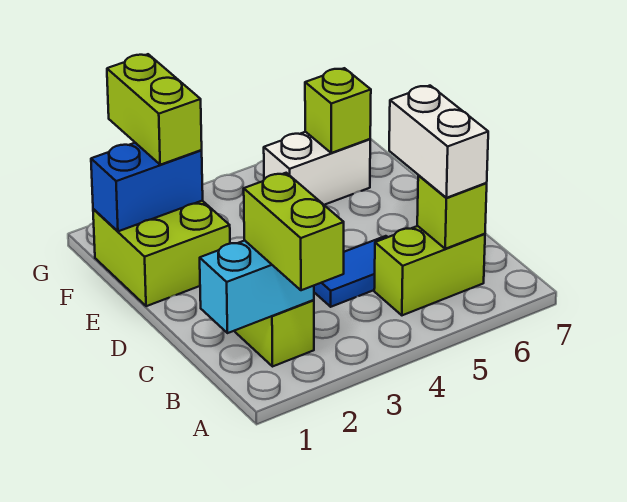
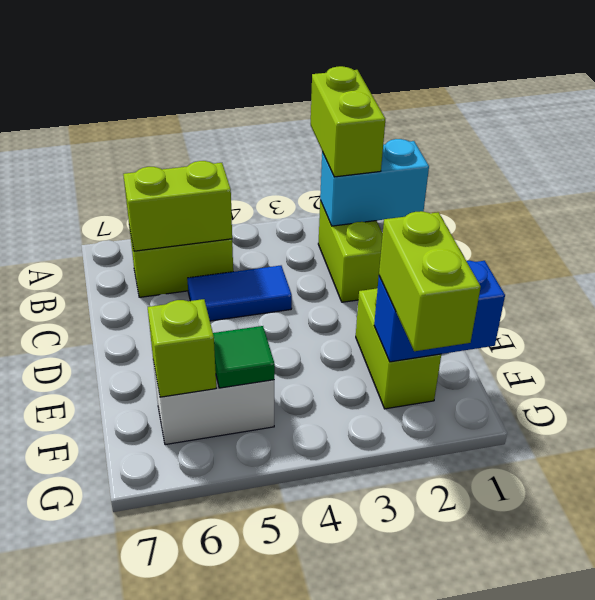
lime 1x1 brick [417,176,487,249] -> lime 1x2 brick [123,161,232,251]
white 1x2 brick [389,86,488,198] -> none
lime 2x2 brick [93,201,230,306] -> lime 1x2 brick [356,288,441,409]
none -> green 1x1 tile [213,326,275,388]

